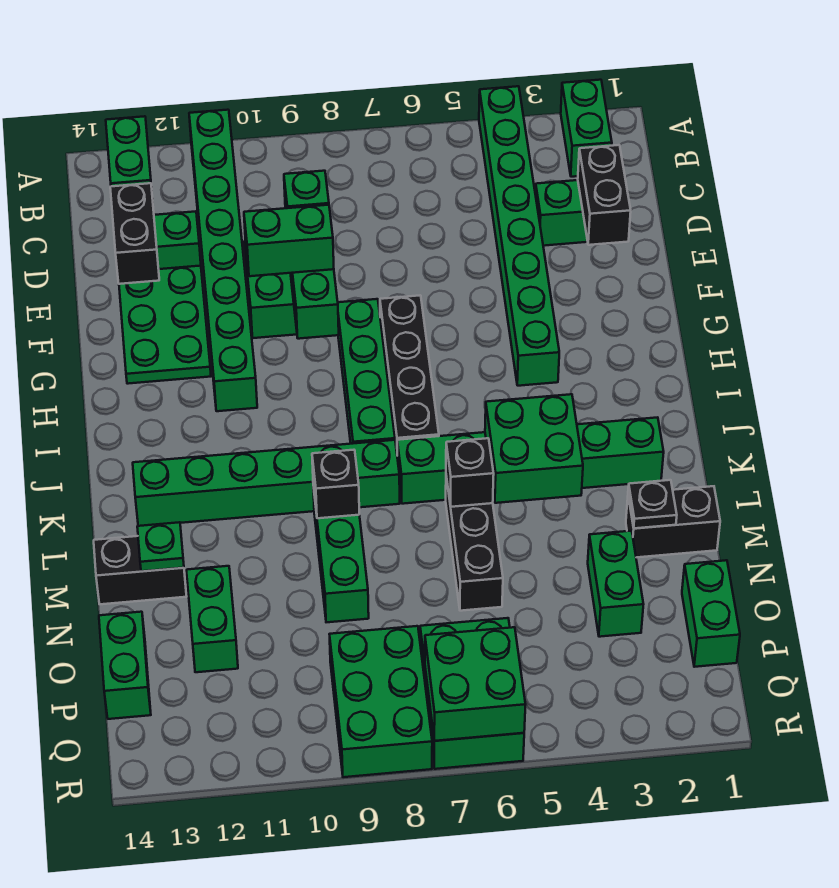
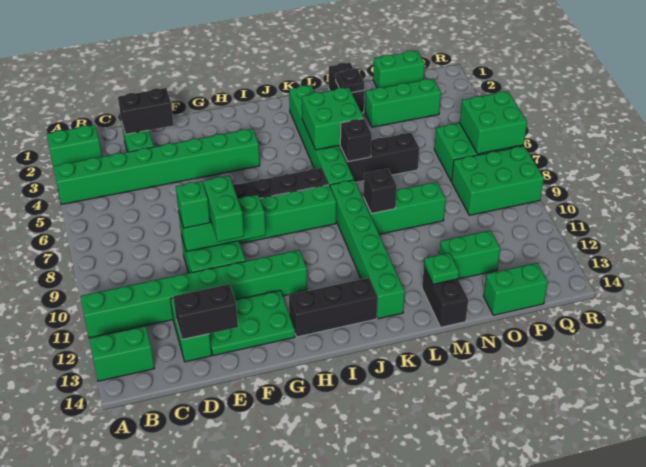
none -> black 1x3 brick [289,278,378,337]
green 1x2 brick [588,531,643,637] -> green 1x3 brick [365,79,441,127]

